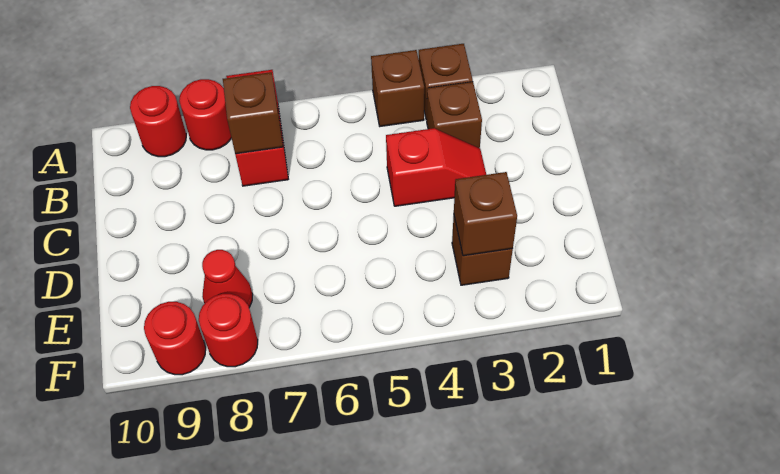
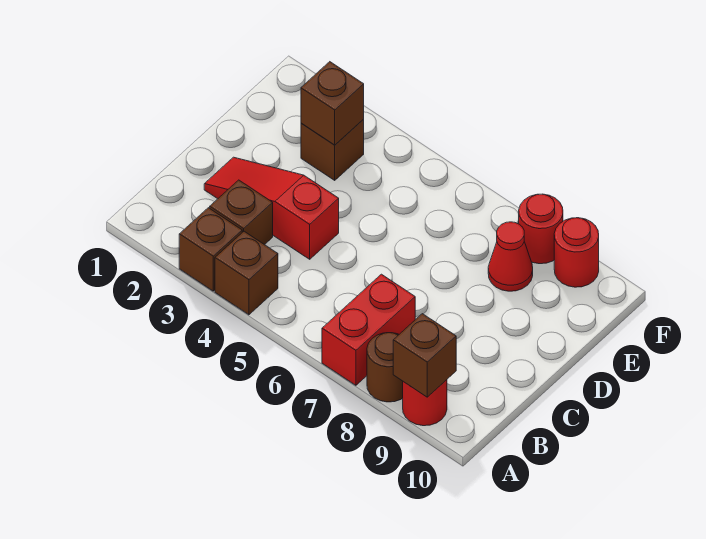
red 1x1 round brick [179,79,231,150] -> brown 1x1 round brick [367,333,403,402]
brown 1x1 brick [223,72,283,154] -> brown 1x1 brick moved to [393,314,456,397]
red 1x2 slope [386,128,486,206] -> red 1x3 slope [204,157,339,259]

